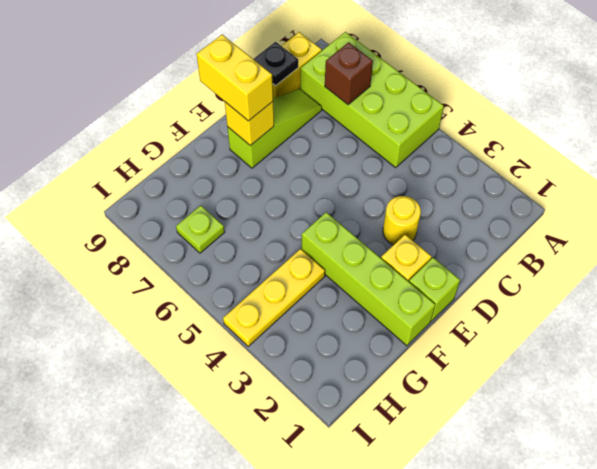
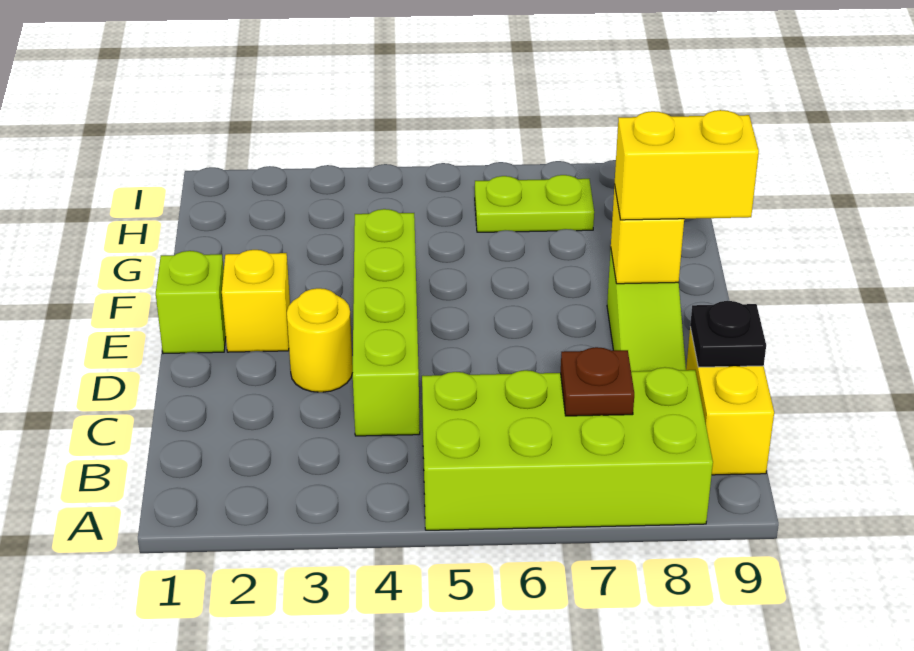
brown 1x1 brick [325,42,373,105] -> brown 1x1 plate [561,347,634,416]
lime 1x4 brick [302,212,435,346] -> lime 1x4 brick turned to [353,209,420,436]
yellow 1x3 plate [223,249,325,346] -> none
lime 1x1 plate [176,206,225,253] -> lime 1x2 plate [475,175,594,232]

